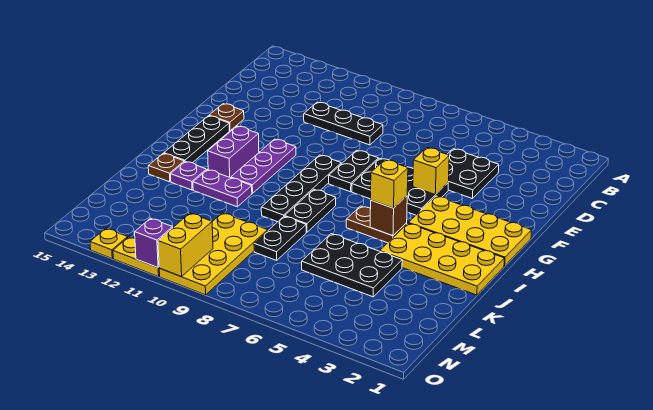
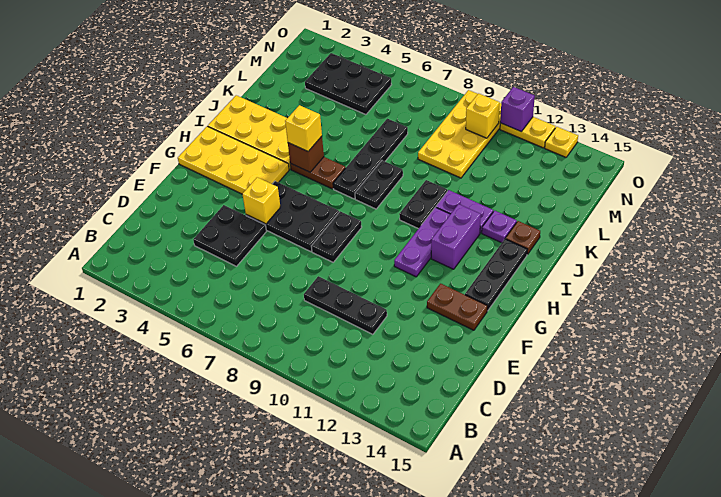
brown 1x1 plate [209,104,244,131] -> brown 1x2 plate [427,284,487,330]
black 1x4 plate [261,155,341,222] -> black 1x4 plate moved to [333,119,408,199]
black 2x3 plate [302,234,402,297] -> black 2x3 plate moved to [305,53,391,115]
black 1x2 plate [254,216,306,260] -> black 1x2 plate moved to [399,180,447,229]
yellow 1x2 brick [158,213,213,277] -> yellow 1x1 brick [466,93,500,138]

